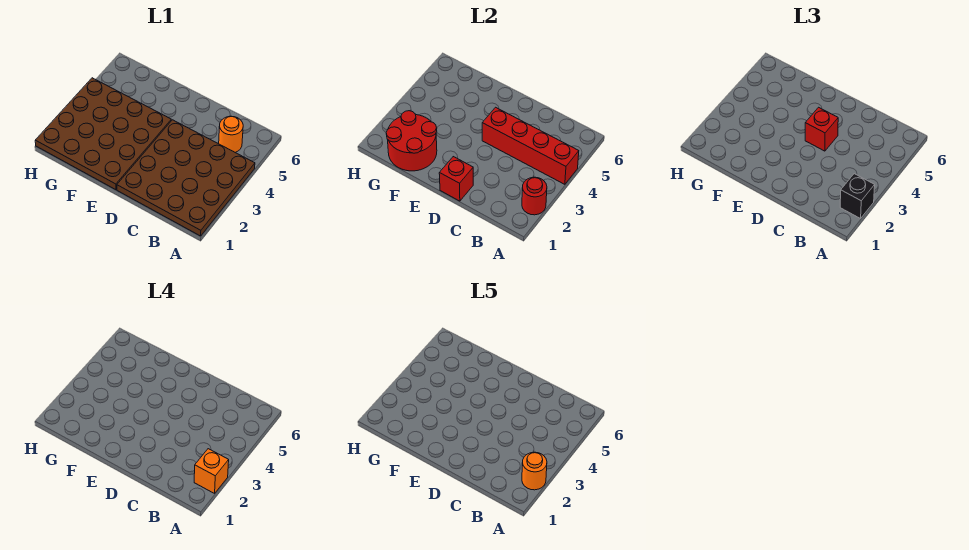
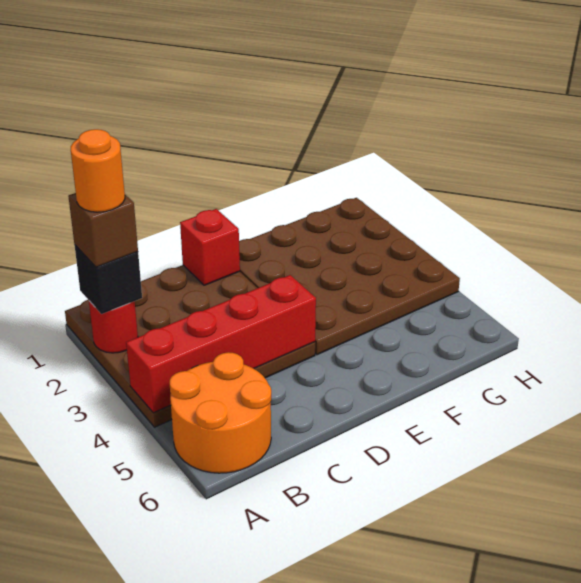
orange 1x1 brick [194,449,229,493] -> brown 1x1 brick [68,193,138,267]
orange 1x1 round brick [219,116,243,153] -> orange 2x2 round brick [170,352,271,473]
red 1x1 brick [805,107,838,151] -> none
red 2x2 round brick [386,111,437,171] -> none

